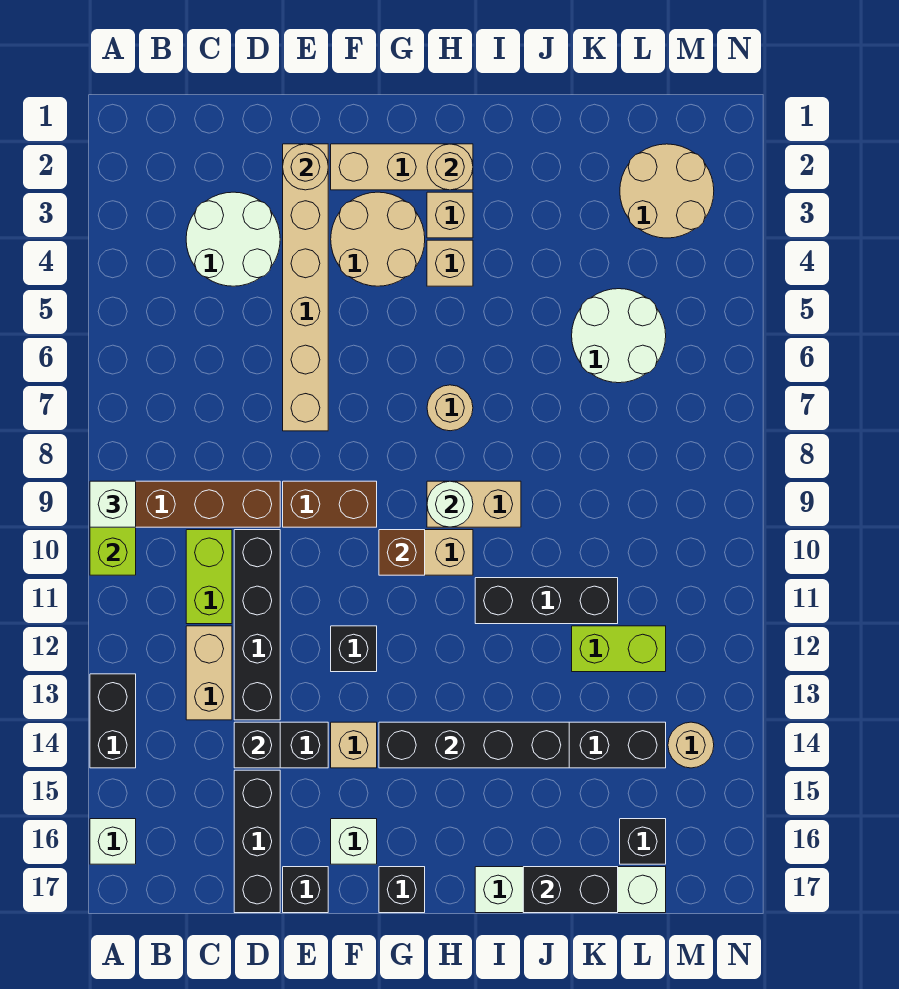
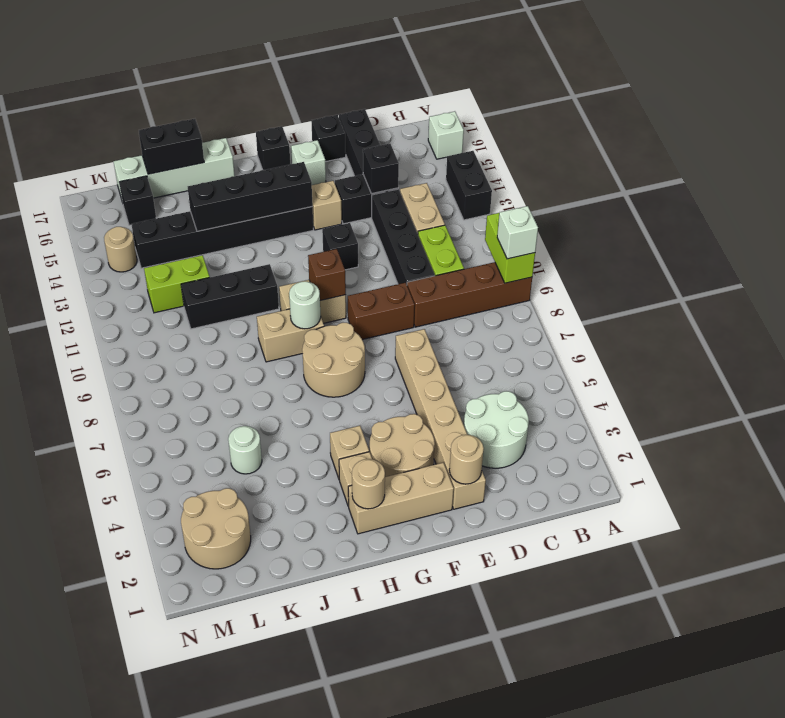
tan 1x1 round brick [427,385,473,431] -> tan 2x2 round brick [302,323,365,397]
white 2x2 round brick [572,289,666,383] -> white 1x1 round brick [228,426,262,474]

